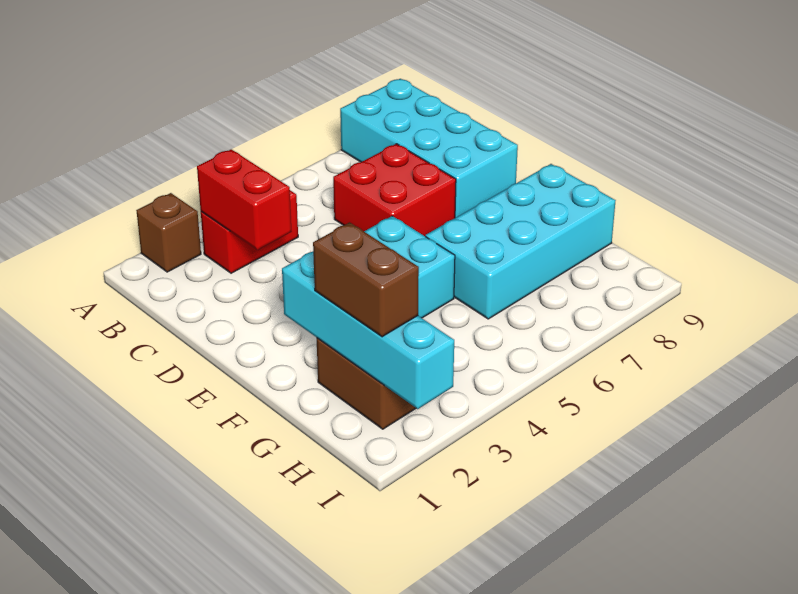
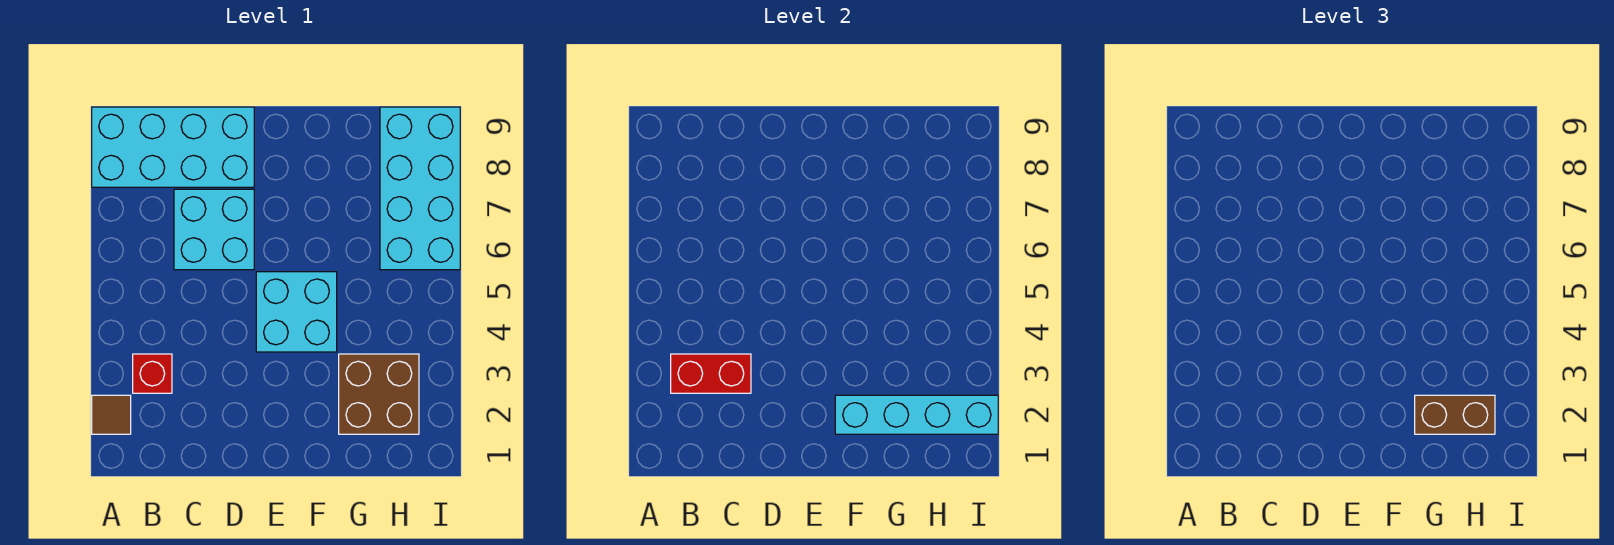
brown 1x1 brick [136,193,201,272] -> brown 1x1 tile [92,395,131,434]
red 1x2 brick [201,190,298,273] -> red 1x1 brick [133,354,172,393]
red 2x2 brick [333,144,456,237] -> cyan 2x2 brick [174,189,254,270]
cyan 2x4 brick [426,164,616,319] -> cyan 2x4 brick moved to [380,107,460,270]

